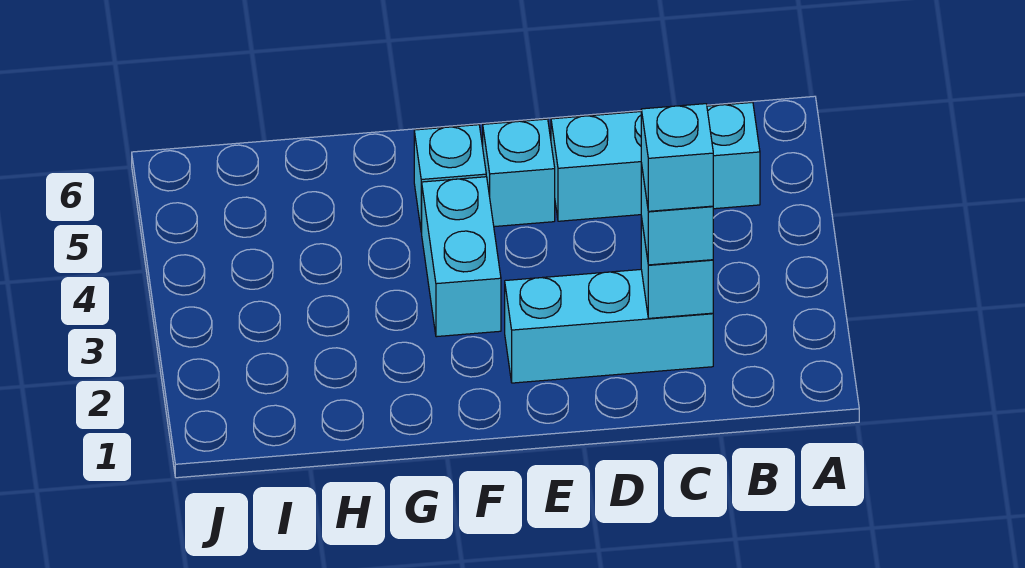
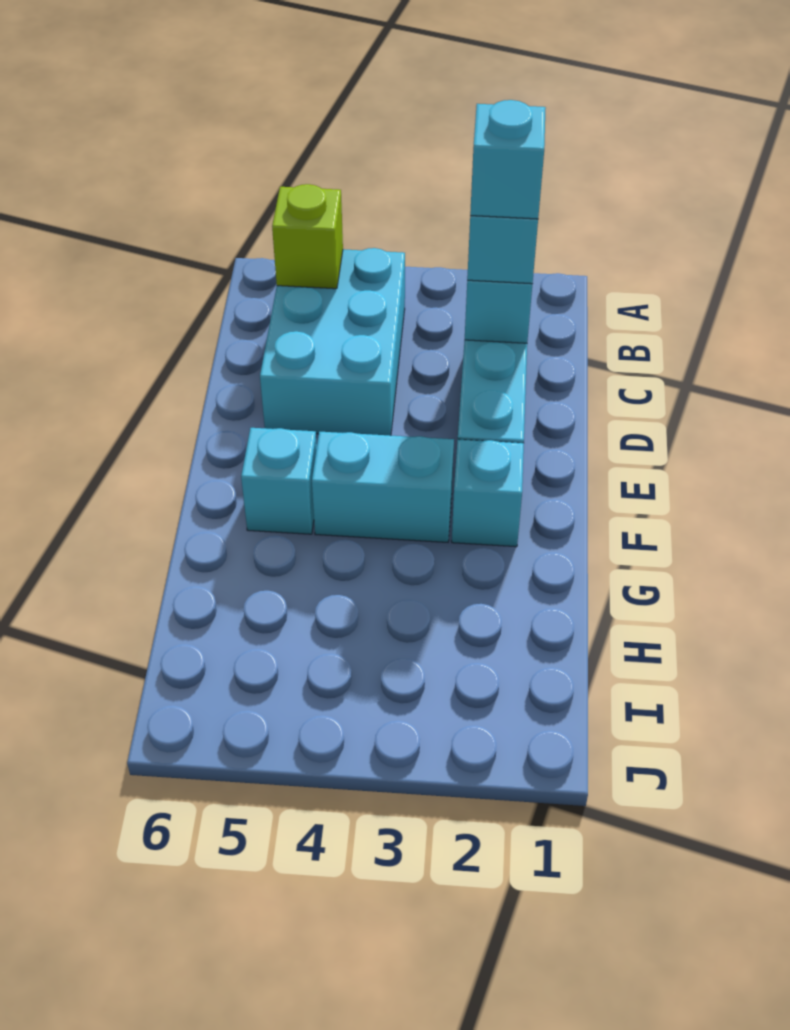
cyan 1x3 brick [551,102,760,221] -> cyan 2x3 brick [260,248,405,436]
none -> lime 1x1 brick [272,184,343,289]
cyan 1x1 brick [483,119,555,227] -> cyan 1x1 brick moved to [452,439,524,547]

